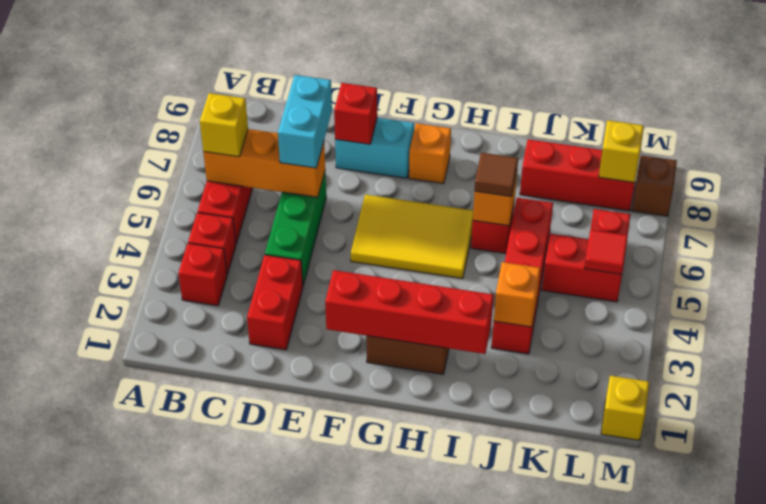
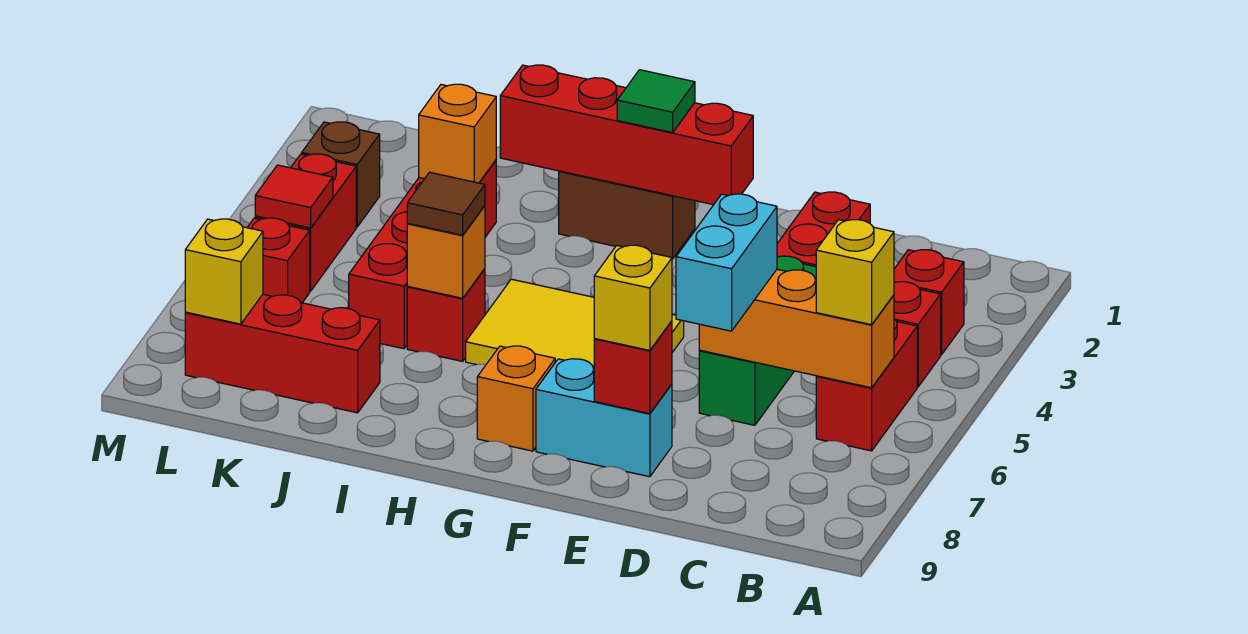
none -> green 1x1 tile [617,70,695,133]
red 1x2 brick [542,234,622,302] -> red 1x2 brick turned to [255,154,356,291]
yellow 1x1 brick [601,376,649,440] -> yellow 1x1 brick moved to [594,245,672,350]
brown 1x1 brick [632,155,677,216] -> brown 1x1 brick moved to [302,122,380,227]

